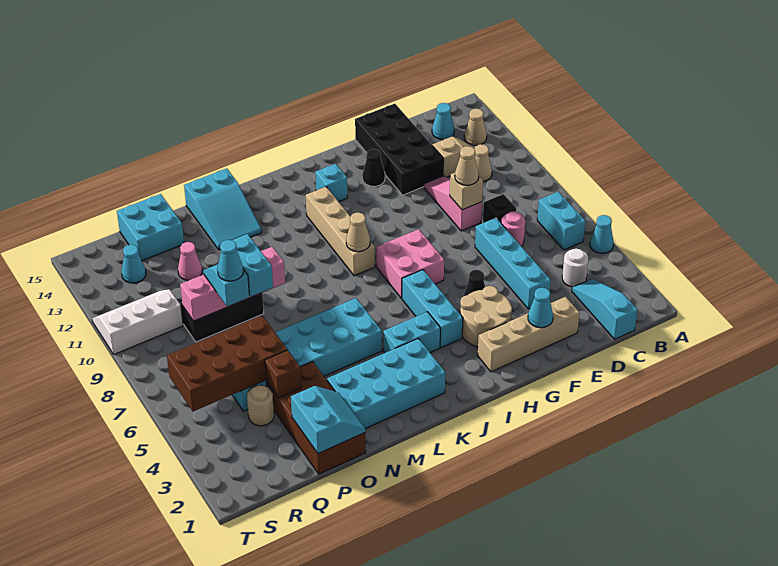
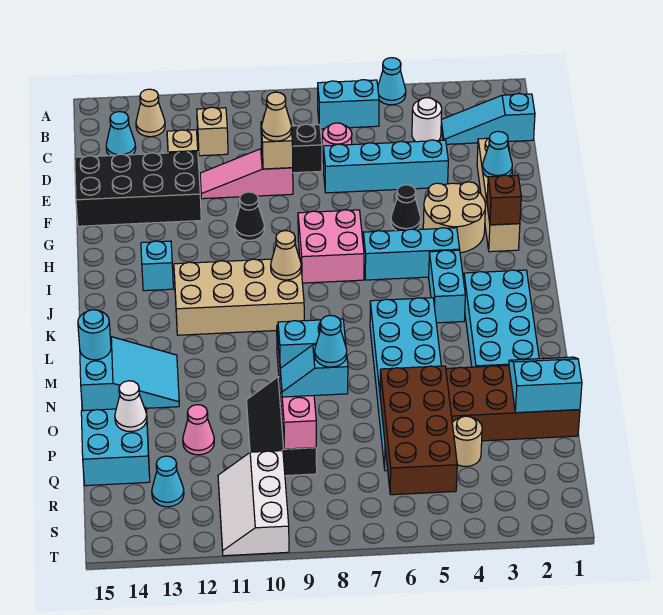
tan 1x1 cone [474,144,492,181] -> tan 1x1 brick [197,107,228,156]
black 1x1 cone [362,149,385,186] -> black 1x1 cone moved to [235,192,265,240]
tan 1x4 brick [306,187,375,276] -> tan 2x4 brick [174,259,304,335]
none -> cyan 1x1 round brick [78,310,111,360]
brown 1x1 brick [265,350,301,398] -> brown 1x1 brick moved to [487,175,521,225]
none -> white 1x1 cone [115,381,147,432]

